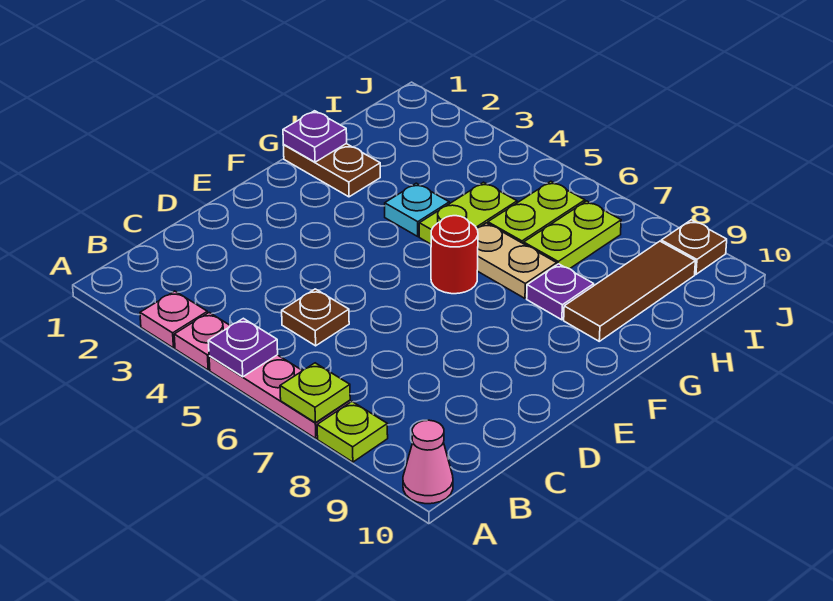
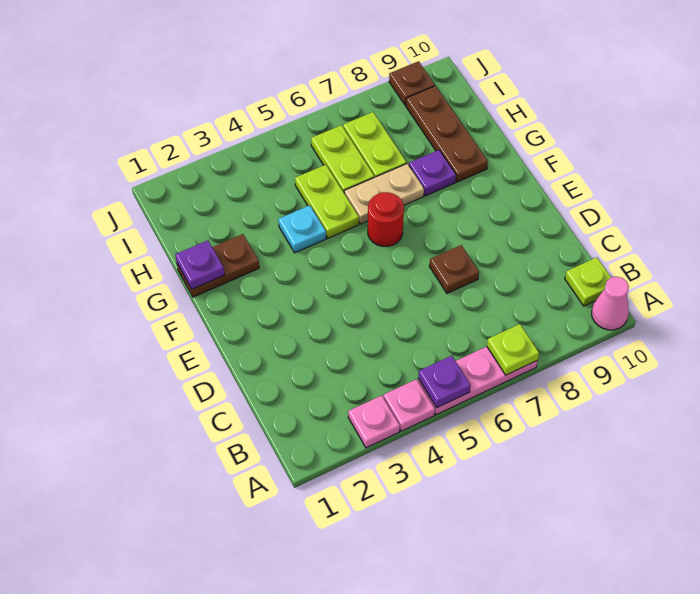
lime 1x1 plate [317,402,388,462] -> lime 1x1 plate moved to [565,257,611,306]
brown 1x1 plate [282,289,349,346] -> brown 1x1 plate moved to [429,245,479,293]
brown 1x3 tile [564,241,695,341] -> brown 1x3 plate [406,86,488,182]

